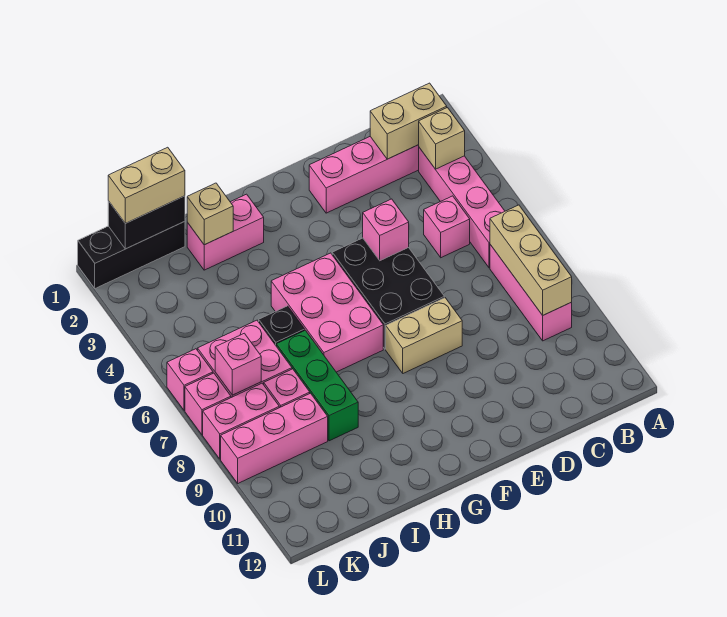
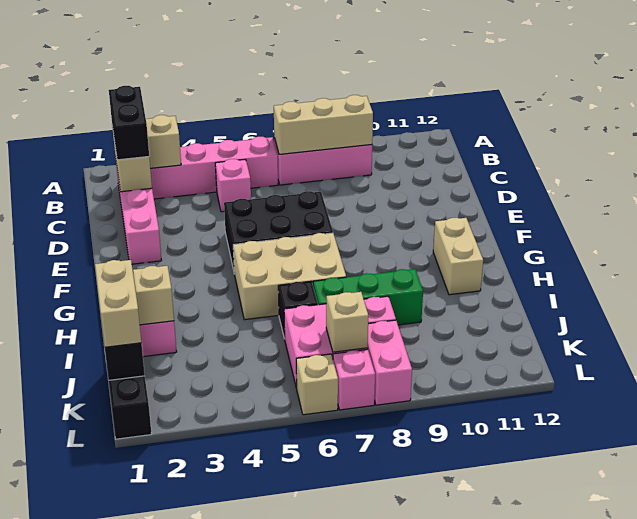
none -> black 1x2 brick [109,86,149,160]
pink 1x1 brick [363,199,409,261] -> none
tan 1x2 brick [386,298,462,373] -> tan 1x2 brick moved to [433,218,483,295]
pink 2x3 brick [271,253,383,372] -> tan 2x3 brick [233,233,346,320]
pink 1x3 brick [221,393,328,483] -> none
pink 1x1 brick [215,333,261,395] -> tan 1x1 brick [326,292,368,352]
pink 1x1 brick [167,349,213,410] -> tan 1x1 brick [296,354,338,415]

